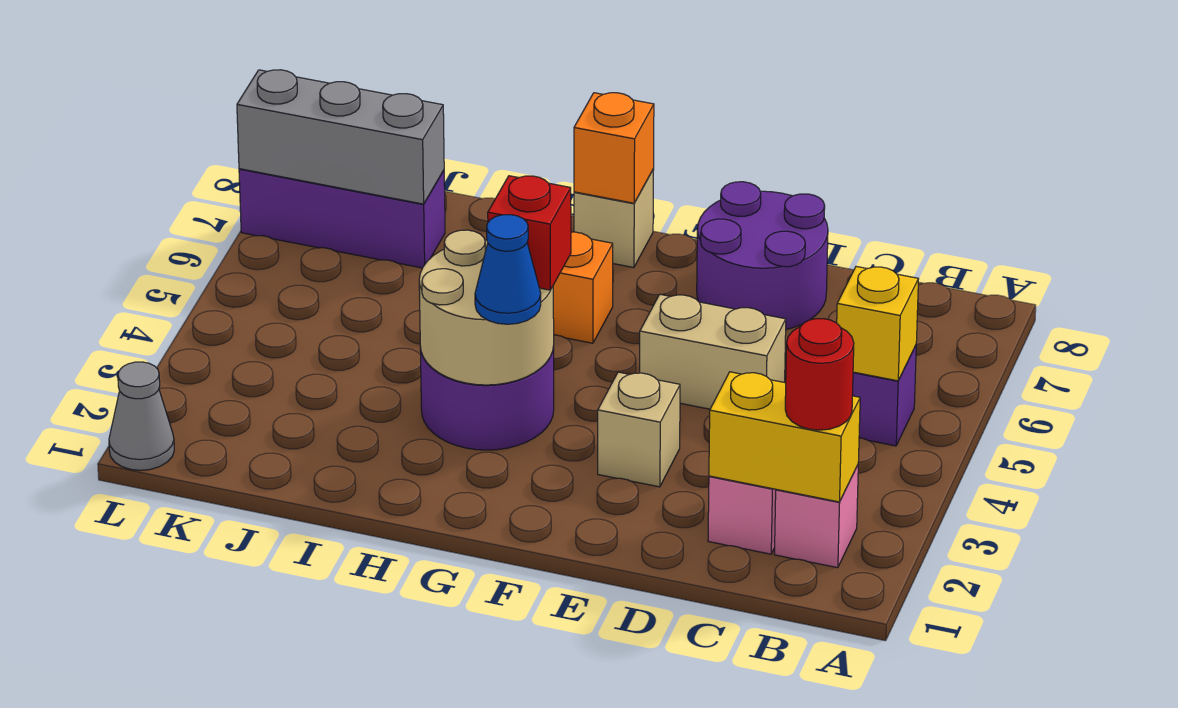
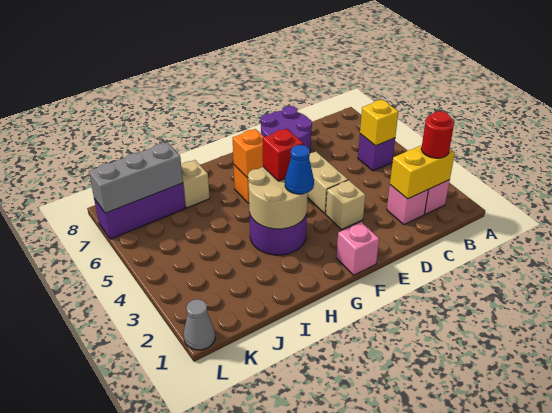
tan 1x2 brick [640,294,786,409] -> tan 1x2 brick turned to [307,152,348,214]
none -> pink 1x1 brick [336,222,379,275]
tan 1x1 brick [574,169,654,268] -> tan 1x1 brick moved to [181,160,210,208]
orange 1x1 brick [574,93,654,203] -> orange 1x1 brick moved to [233,129,264,178]

